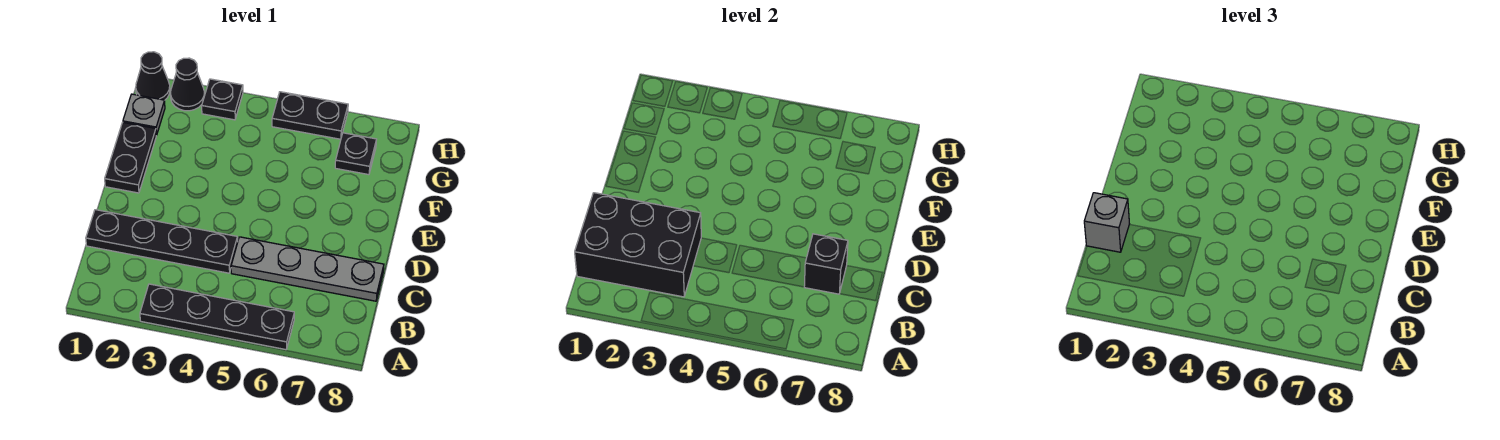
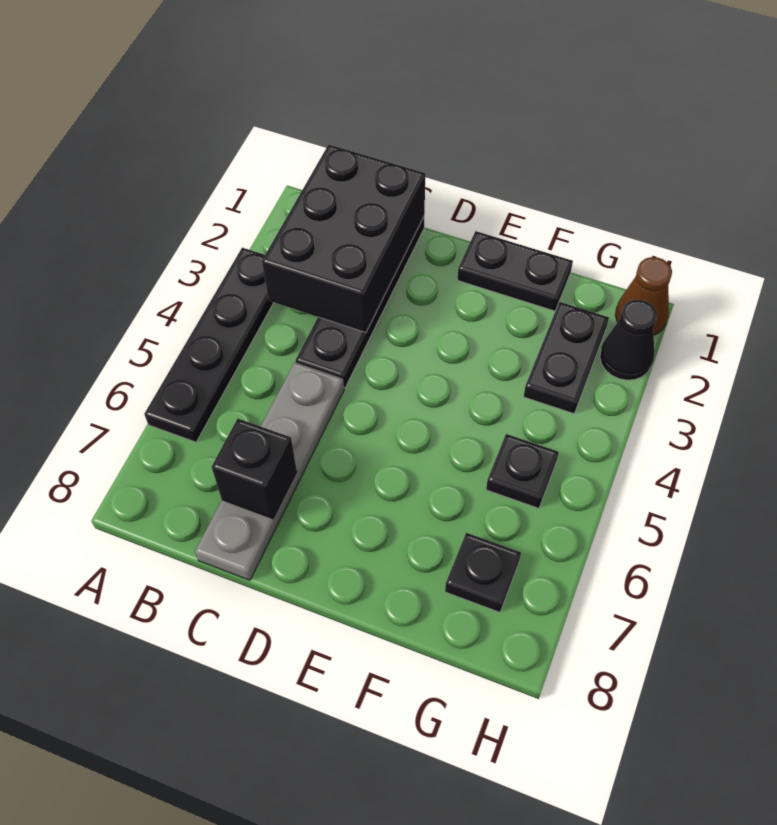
grey 1x1 brick [1084,193,1129,252] -> none
grey 1x1 plate [123,94,165,135] -> none
black 1x1 cone [136,52,170,100] -> brown 1x1 cone [615,257,672,335]
black 1x1 plate [202,79,243,120] -> black 1x1 plate moved to [486,434,559,508]
black 1x2 plate [272,92,348,139] -> black 1x2 plate moved to [524,302,609,414]

